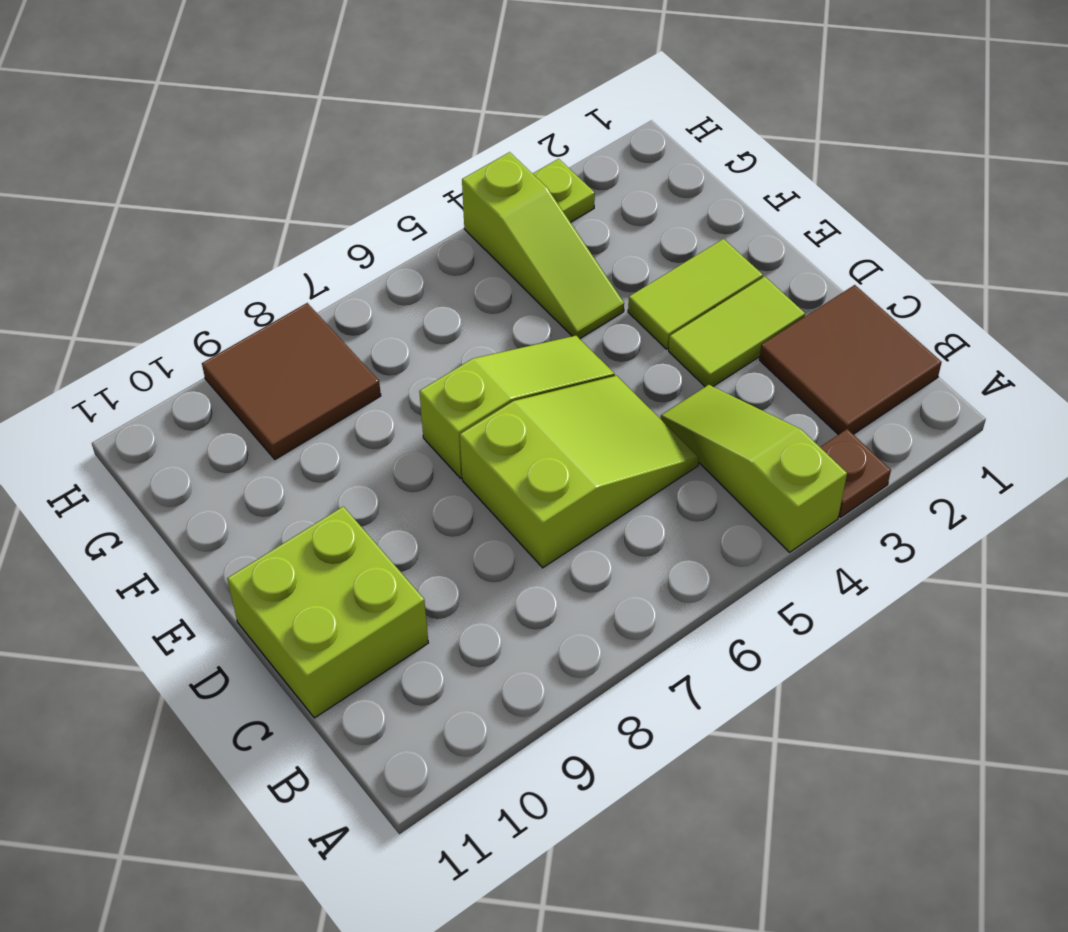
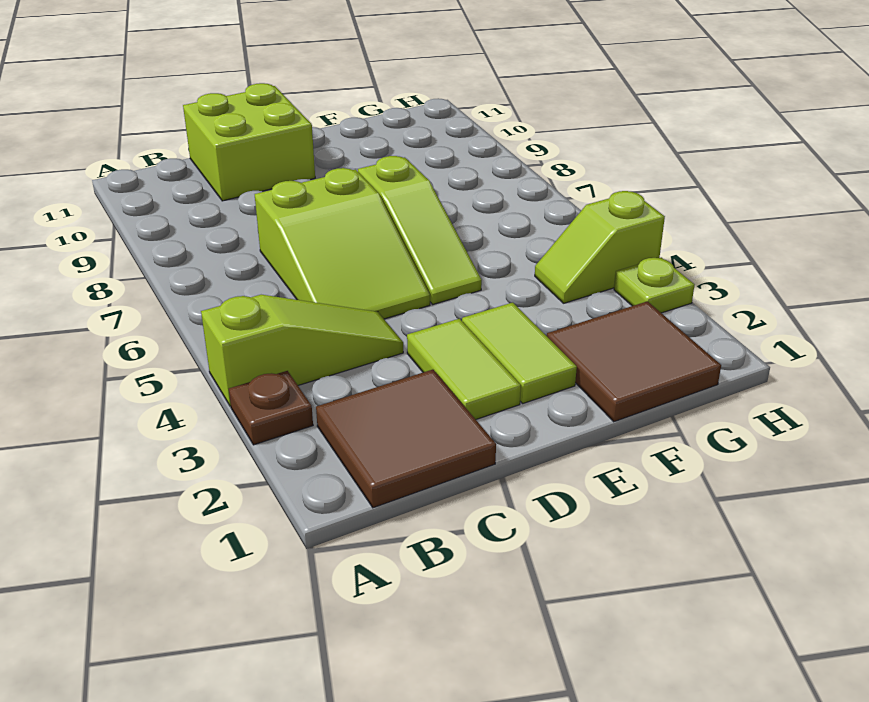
lime 1x3 slope [462,152,624,339] -> lime 1x2 slope [535,191,665,303]
brown 2x2 tile [202,303,381,459] -> brown 2x2 tile moved to [547,301,721,422]

